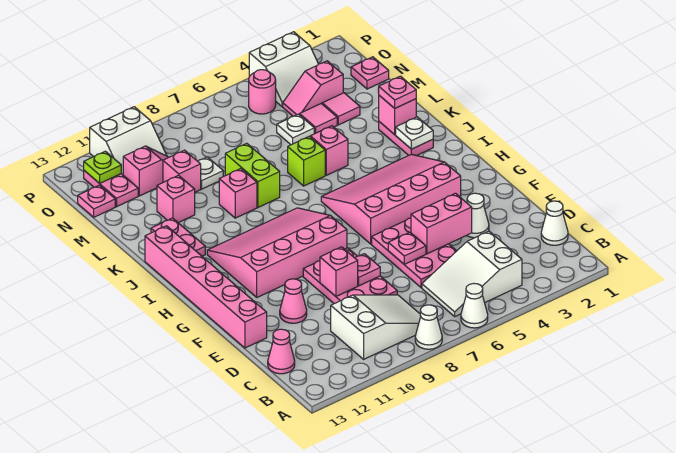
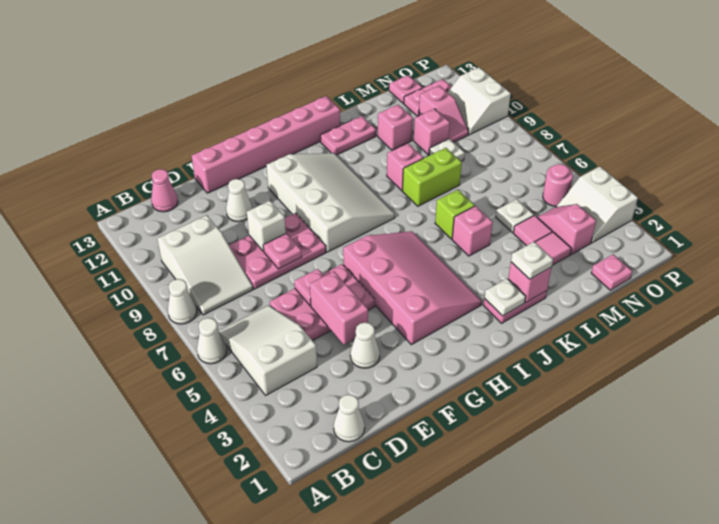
pink 1x1 brick [320,247,358,296] -> white 1x1 brick [247,201,286,251]
pink 1x1 cone [280,279,307,323] -> white 1x1 cone [226,179,252,222]
pink 3x4 slope [207,208,347,297] -> white 3x4 slope [266,153,395,252]
pink 1x1 plate [378,76,416,108] -> white 1x1 plate [511,242,553,279]
lime 1x1 plate [84,151,121,183] -> none

